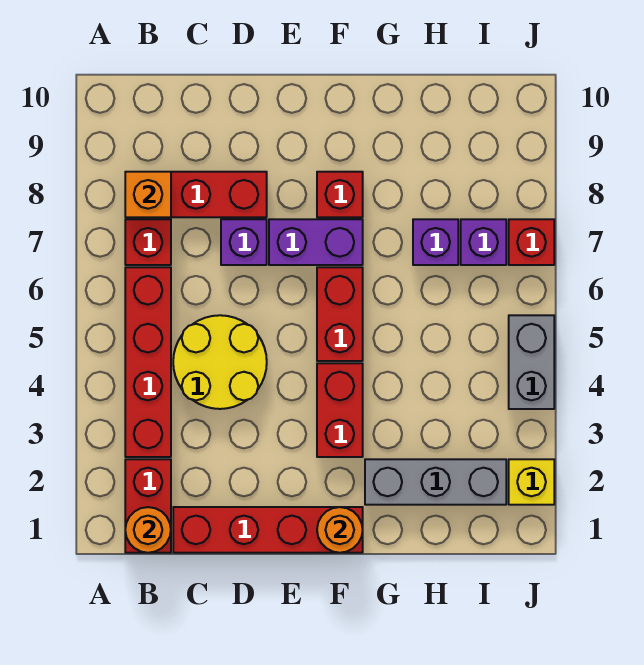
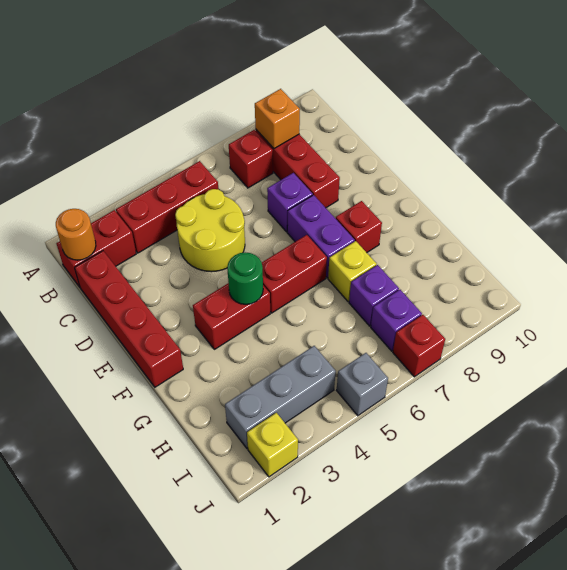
red 1x4 brick [125,267,171,457] -> red 1x3 brick [116,161,218,253]
orange 1x1 round brick [317,507,363,553] -> none
none -> green 1x1 round brick [227,252,263,304]
grey 1x3 brick [365,459,506,505] -> grey 1x3 brick turned to [225,346,336,449]
none -> yellow 1x1 brick [328,241,377,302]
grey 1x2 brick [509,315,554,409] -> grey 1x1 brick [337,353,388,416]

